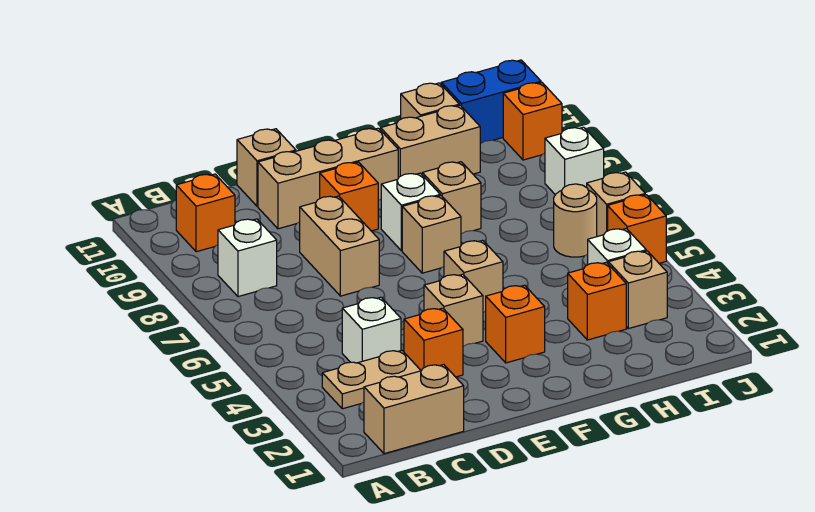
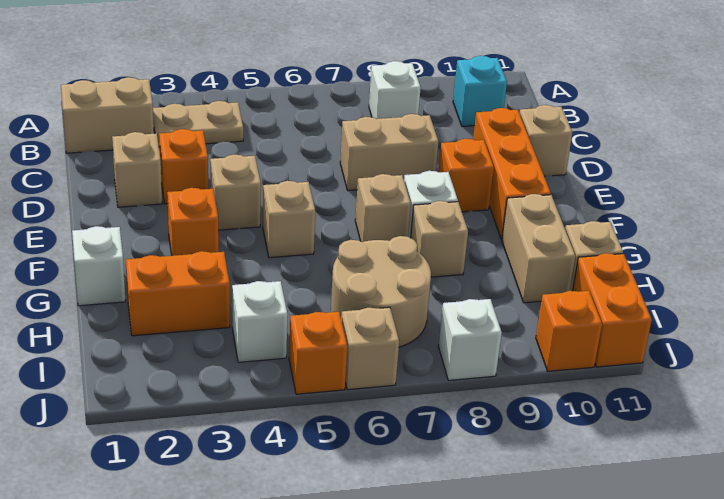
tan 1x2 brick [364,365,464,454] -> tan 1x2 brick turned to [61,77,154,153]
tan 1x2 plate [322,350,421,409] -> tan 1x2 plate turned to [153,101,243,147]
orange 1x1 brick [176,174,235,252] -> cyan 1x1 brick [453,56,507,126]
white 1x1 brick [342,297,401,363] -> white 1x1 brick moved to [72,226,126,306]
tan 1x3 brick [258,128,398,229] -> orange 1x3 brick [473,108,551,239]
orange 1x1 brick [568,262,626,340] -> orange 1x2 brick [126,251,230,336]
tan 1x1 brick [608,251,667,329] -> tan 1x1 brick moved to [112,132,162,207]
tan 1x1 round brick [554,184,597,257] -> tan 2x2 round brick [331,236,431,347]
blue 1x2 brick [441,60,541,144] -> orange 1x2 brick [573,253,652,367]

